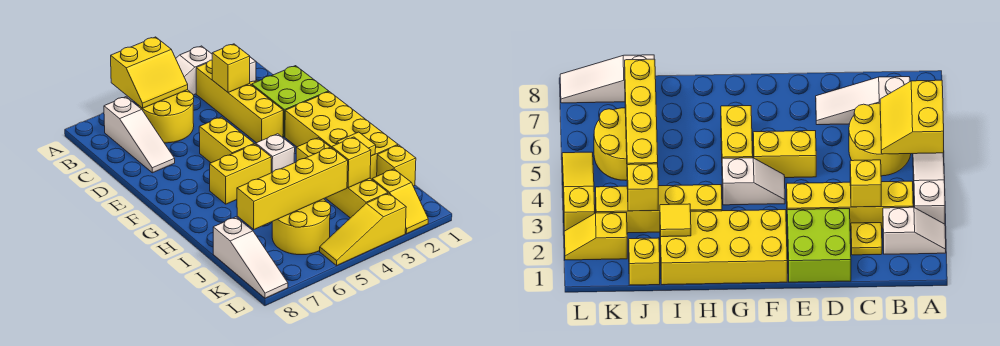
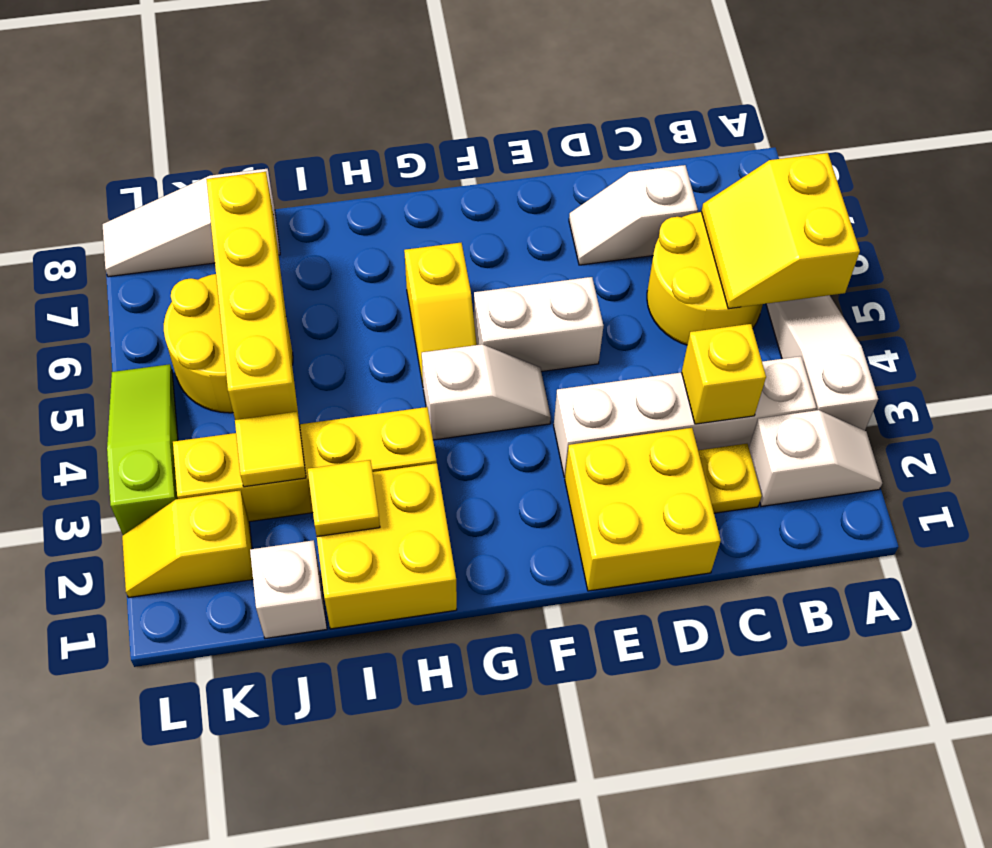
yellow 1x4 brick [196,60,283,143] -> white 1x4 brick [554,356,816,477]
white 1x3 slope [104,97,175,173] -> white 1x2 slope [569,165,698,265]
lime 2x2 brick [252,66,329,137] -> yellow 2x2 brick [565,428,721,591]
yellow 1x2 brick [199,117,254,163] -> white 1x2 brick [474,277,603,372]
yellow 2x4 brick [285,92,398,179] -> yellow 2x2 brick [317,463,457,629]
yellow 1x2 brick [210,144,271,204] -> yellow 1x2 slope [404,243,477,385]
yellow 1x1 brick [377,145,416,186] -> white 1x1 brick [250,540,327,639]
yellow 1x1 brick [332,137,371,188] -> yellow 1x1 tile [235,412,306,487]
yellow 1x3 slope [320,193,406,265] -> lime 1x3 slope [107,364,178,535]

